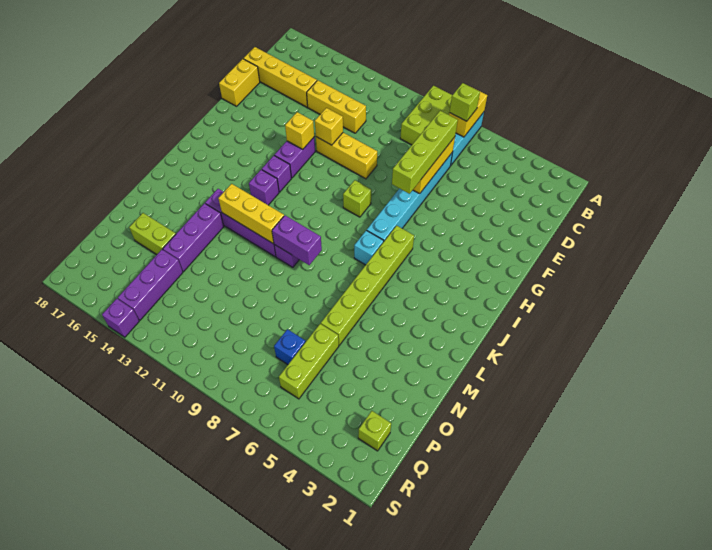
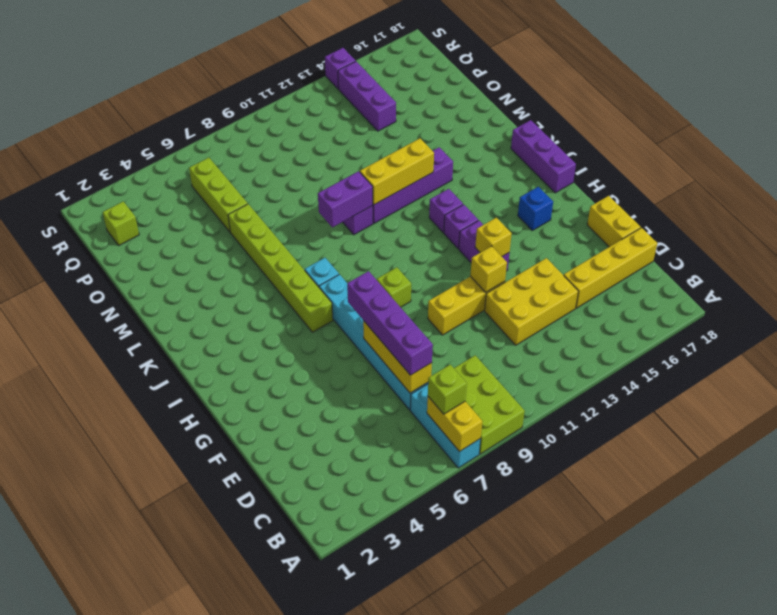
lime 1x4 brick [392,111,458,194] -> purple 1x4 brick [347,271,433,375]
yellow 1x3 brick [307,80,366,133] -> yellow 2x3 brick [485,258,579,345]
purple 1x3 brick [163,203,224,272] -> purple 1x3 brick moved to [511,120,576,193]
lime 1x2 brick [129,213,176,254] -> none
blue 1x1 brick [274,329,306,365] -> blue 1x1 brick moved to [518,187,553,230]

